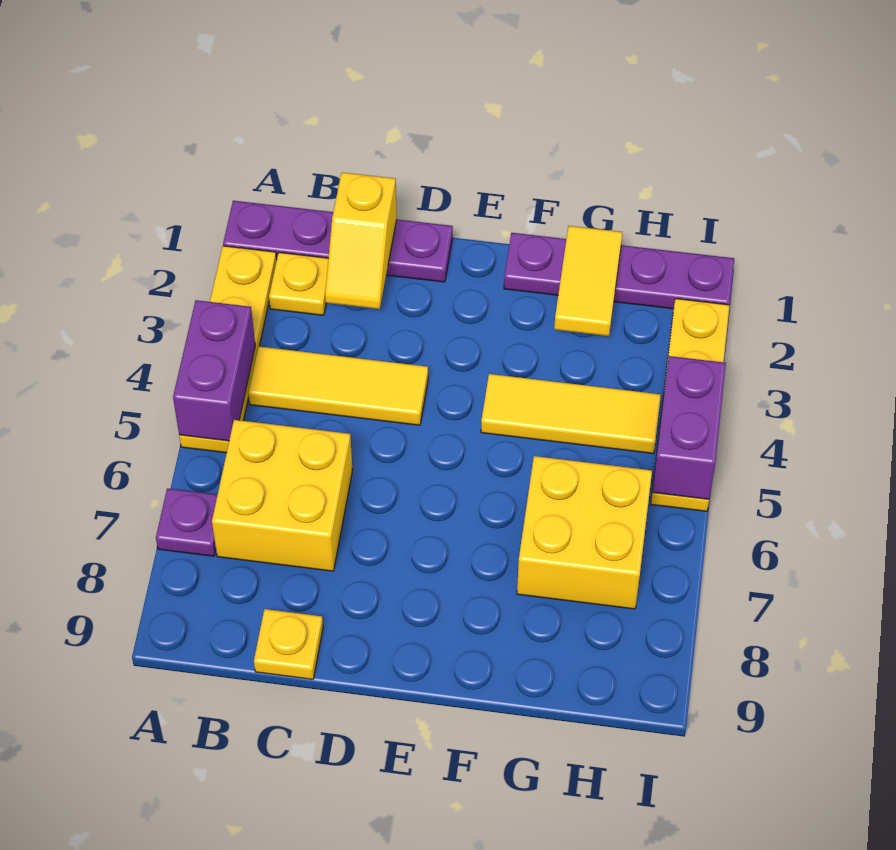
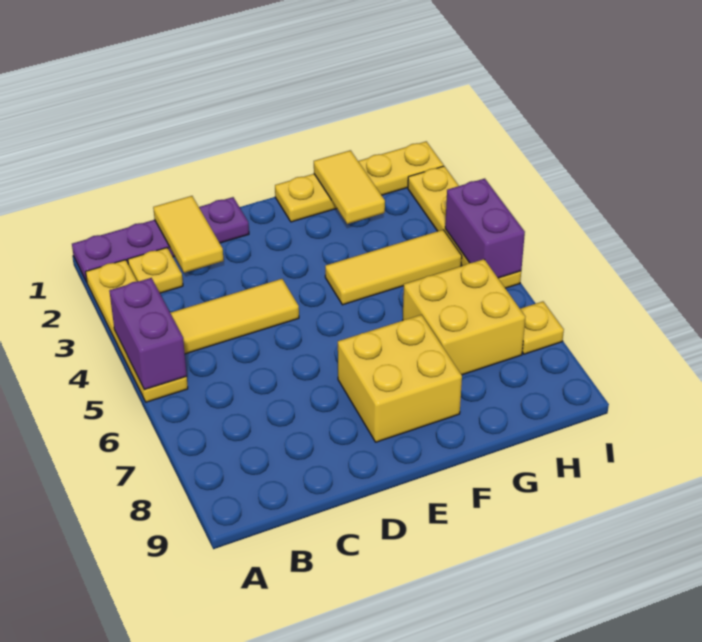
purple 1x1 plate [156,488,217,556] -> none
yellow 2x2 brick [212,420,352,571] -> yellow 2x2 brick moved to [338,315,462,442]
yellow 1x2 slope [325,172,397,309] -> yellow 1x2 tile [153,196,224,273]
yellow 1x1 plate [254,609,323,679] -> yellow 1x1 plate moved to [520,301,564,354]
purple 1x4 plate [504,233,734,309] -> yellow 1x4 plate [275,141,444,222]

